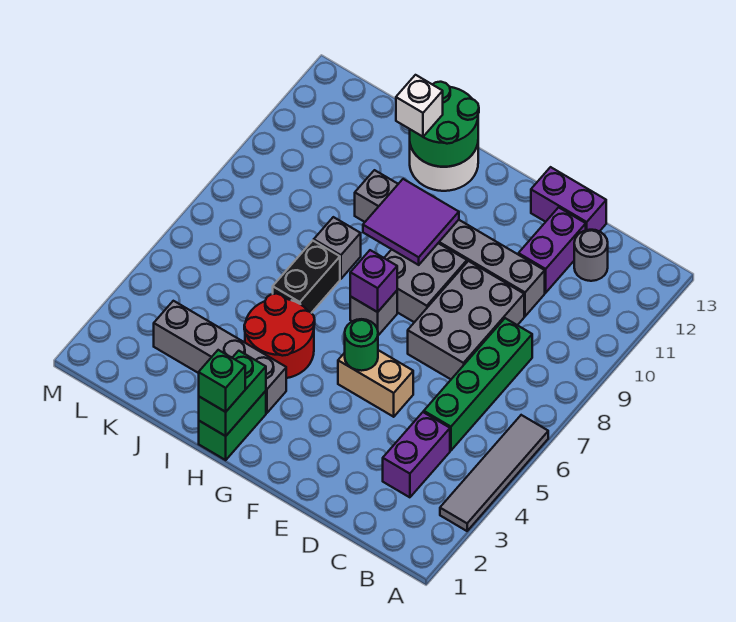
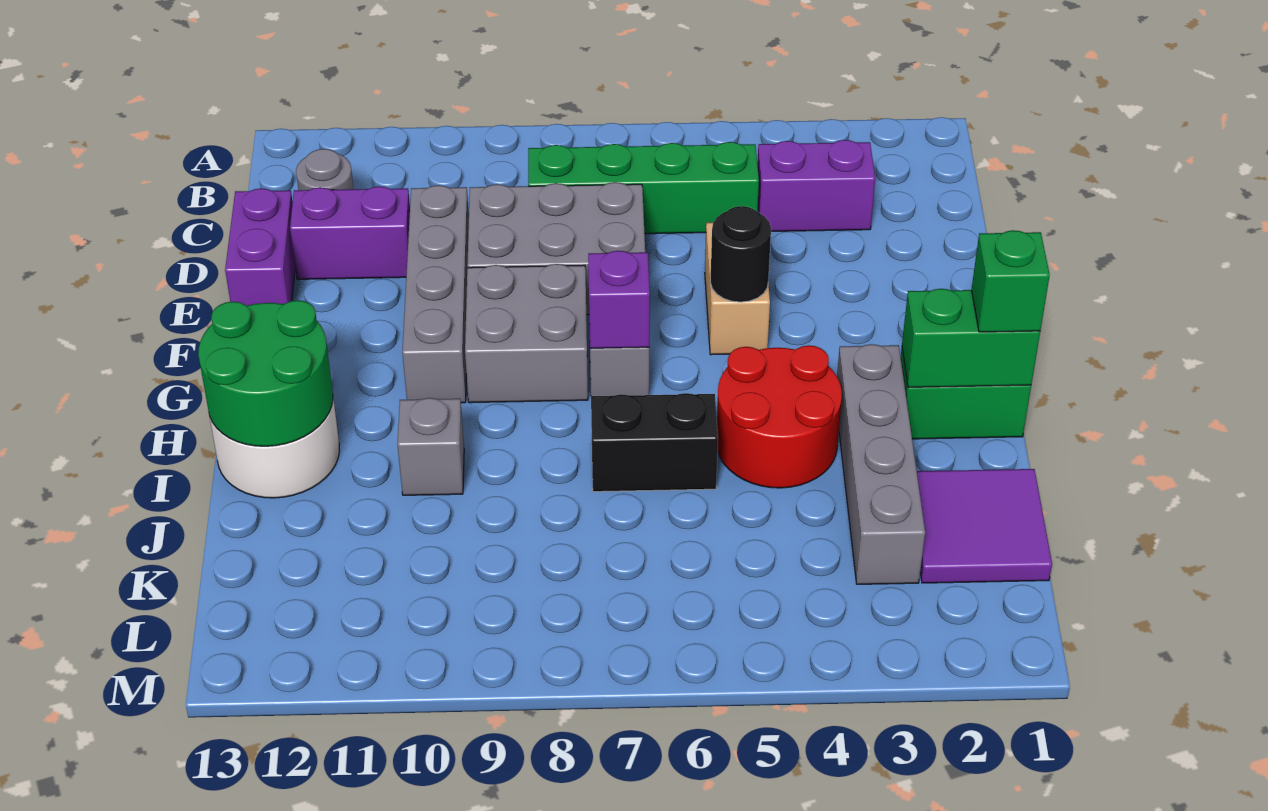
grey 1x4 tile [440,415,548,531] -> none
green 1x1 round brick [345,319,378,371] -> black 1x1 round brick [710,206,771,302]
purple 2x2 tile [363,179,459,265] -> purple 2x2 tile moved to [917,469,1052,583]
grey 1x1 brick [314,217,361,279] -> none
white 1x1 brick [396,75,443,137] -> none

